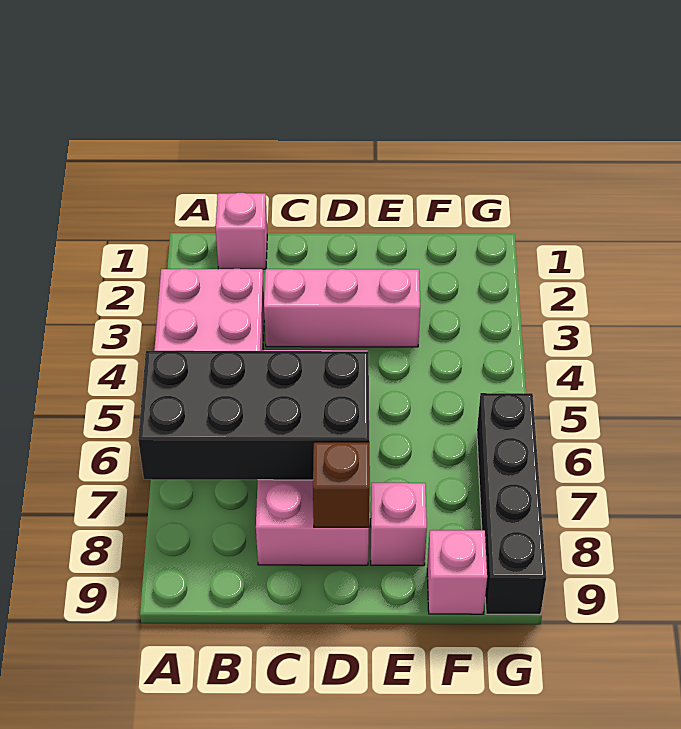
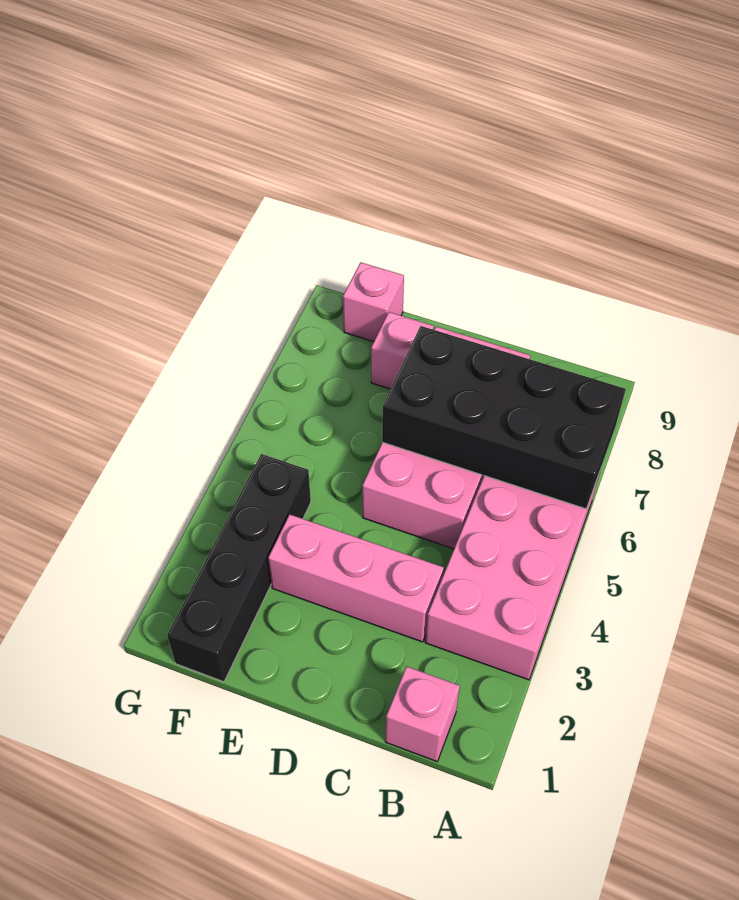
brown 1x1 brick [313,442,370,527] -> none
black 1x4 brick [477,393,546,614] -> black 1x4 brick moved to [167,454,311,682]

